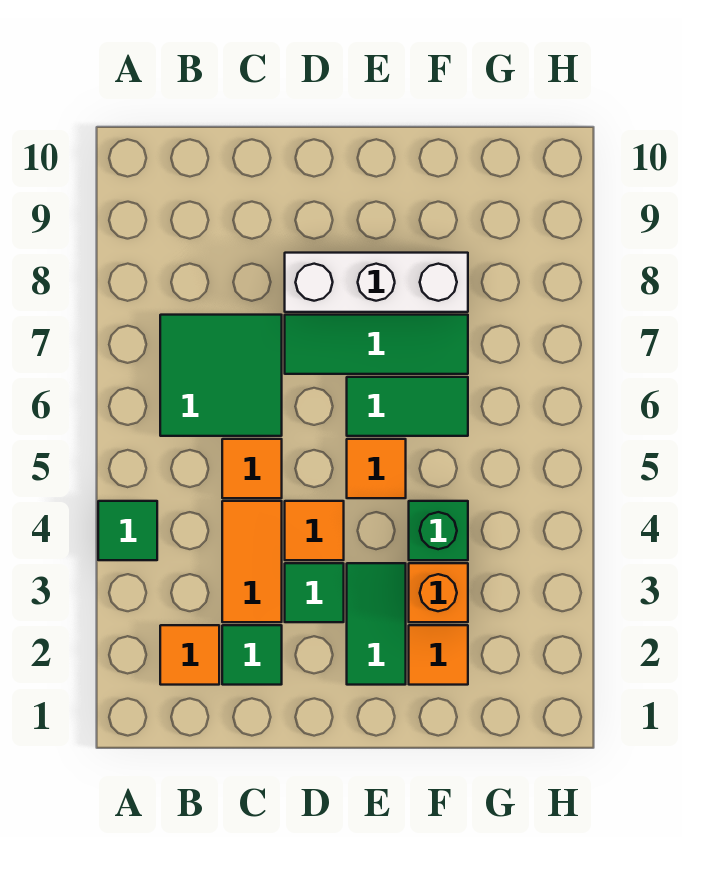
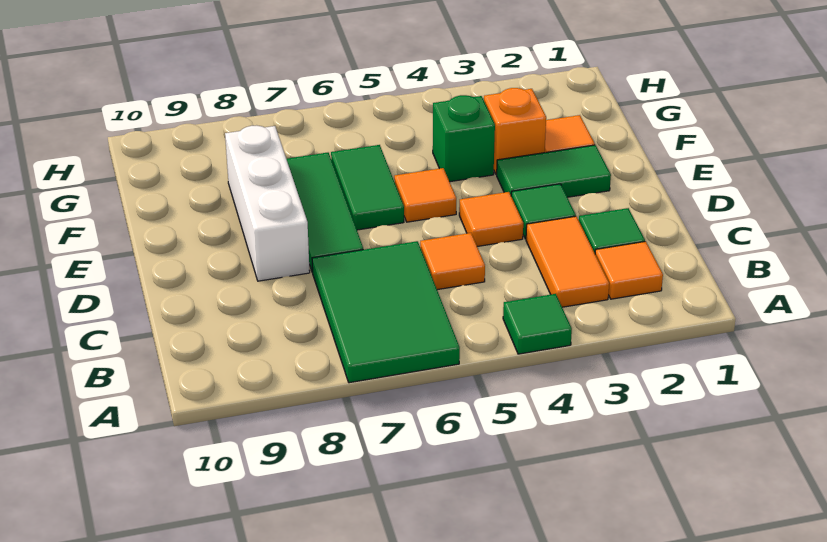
green 2x2 tile [160,315,282,436] -> green 2x3 tile [312,241,460,383]
orange 1x2 tile [222,501,282,622] -> orange 1x2 tile turned to [526,216,609,307]

